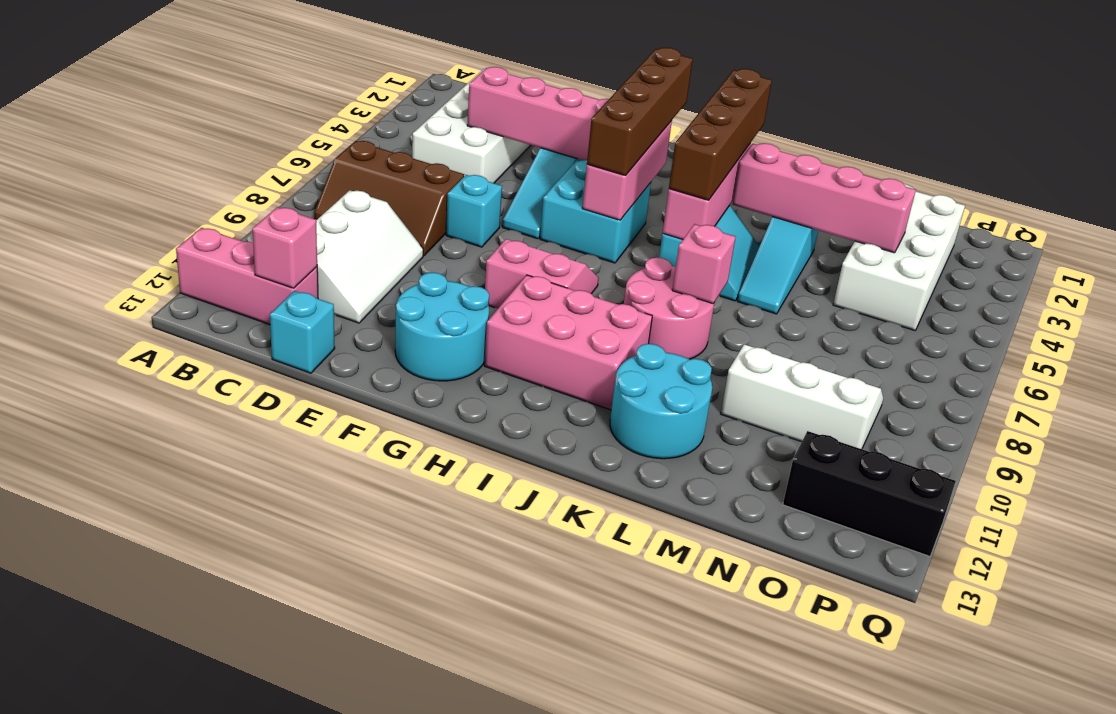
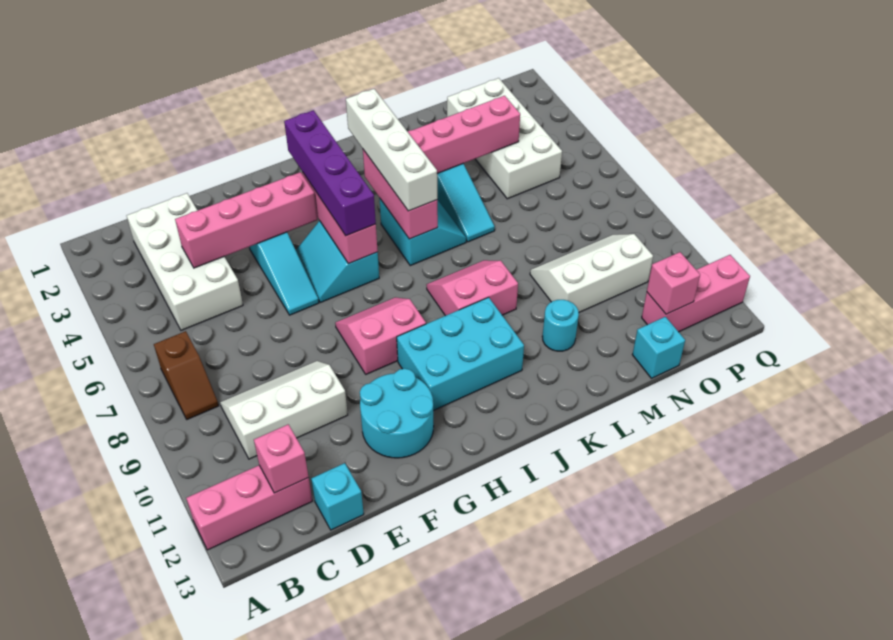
brown 2x3 slope [314,141,464,256] -> brown 1x2 slope [154,331,219,419]
white 2x3 slope [316,190,423,323] -> white 2x3 slope turned to [220,361,348,459]
cyan 1x1 brick [446,175,502,247] -> cyan 1x1 brick moved to [632,317,685,378]
cyan 2x2 brick [540,160,651,263] -> cyan 2x2 slope [296,221,379,303]
brown 1x4 brick [587,48,693,176] -> purple 1x4 brick [284,110,376,236]
pink 2x3 brick [484,275,652,410] -> cyan 2x3 brick [397,297,524,411]
brown 1x4 brick [669,69,772,200] -> white 1x4 brick [346,89,437,211]
pink 2x2 round brick [624,257,715,359] -> pink 2x2 slope [426,260,518,316]
pink 1x1 brick [672,224,736,303] -> pink 1x1 brick moved to [647,252,700,314]
cyan 2x2 round brick [610,344,712,459] -> cyan 1x1 round brick [542,300,579,351]
black 1x3 brick [783,431,956,556] -> pink 1x3 brick [642,255,750,332]

